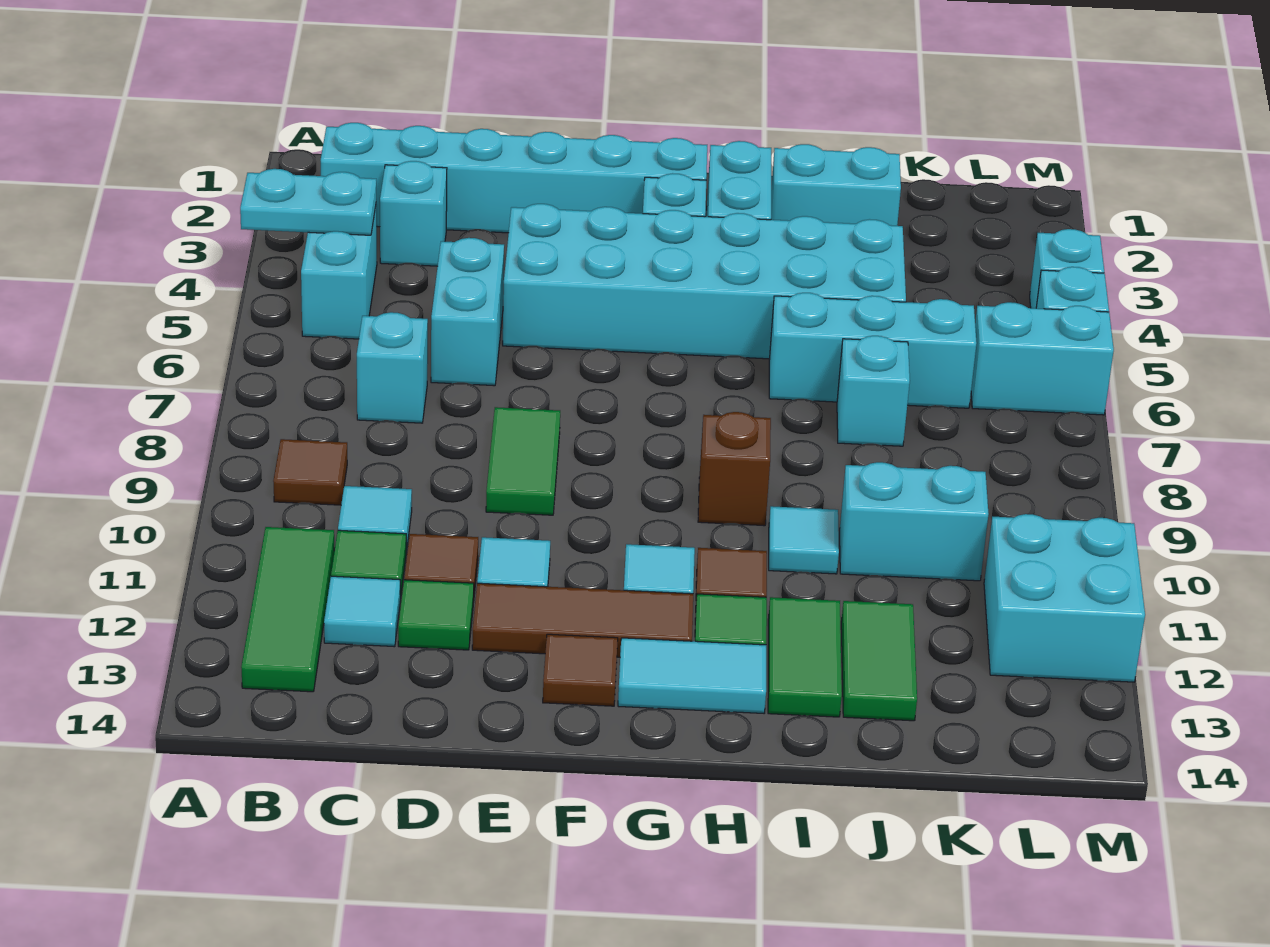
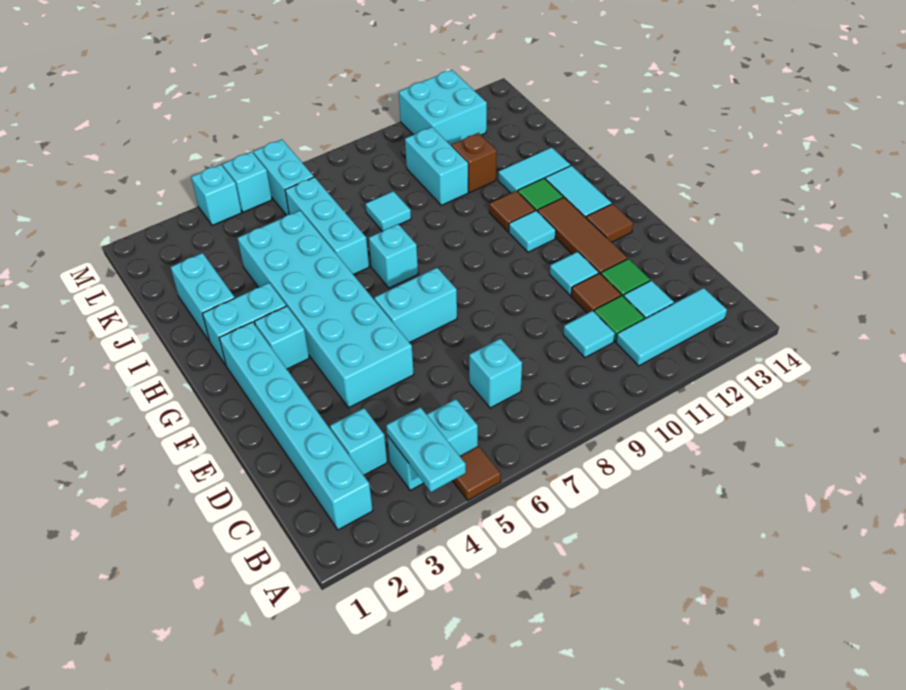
brown 1x1 tile [273,439,347,505] -> brown 1x1 tile moved to [452,446,501,500]
green 1x3 tile [241,527,334,692] -> cyan 1x3 tile [616,288,727,366]
cyan 1x2 brick [431,238,504,386] -> cyan 1x2 brick moved to [374,268,457,343]
green 1x2 tile [486,407,560,515] -> none
brown 1x1 brick [698,412,771,526] -> brown 1x1 brick moved to [452,133,497,192]
cyan 1x1 tile [769,506,839,574] -> cyan 1x1 tile moved to [366,191,411,231]
green 1x2 tile [768,597,842,717] -> cyan 1x2 tile [498,147,570,193]
cyan 1x1 brick [837,336,910,446] -> cyan 1x1 brick moved to [369,224,418,288]
green 1x2 tile [841,601,917,721] -> none

